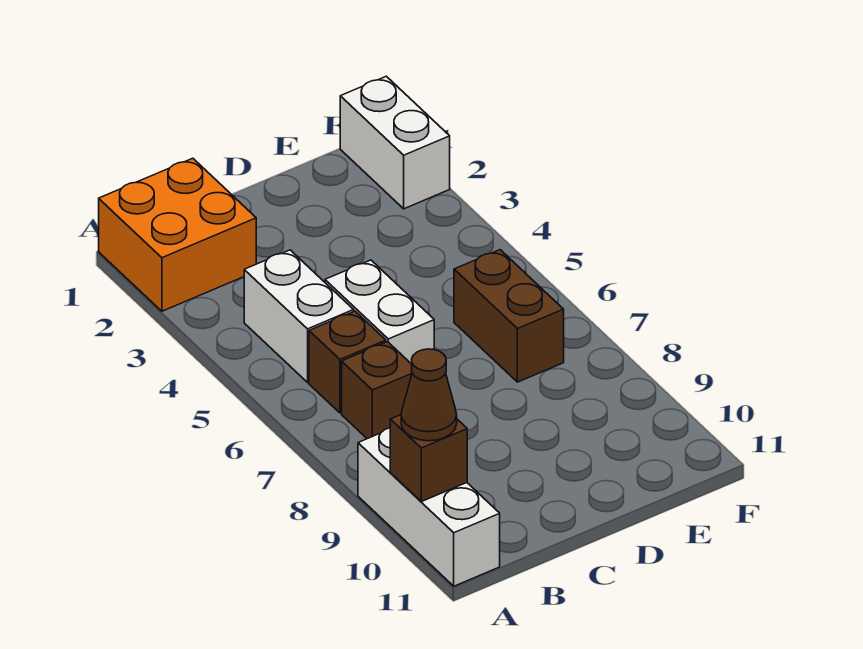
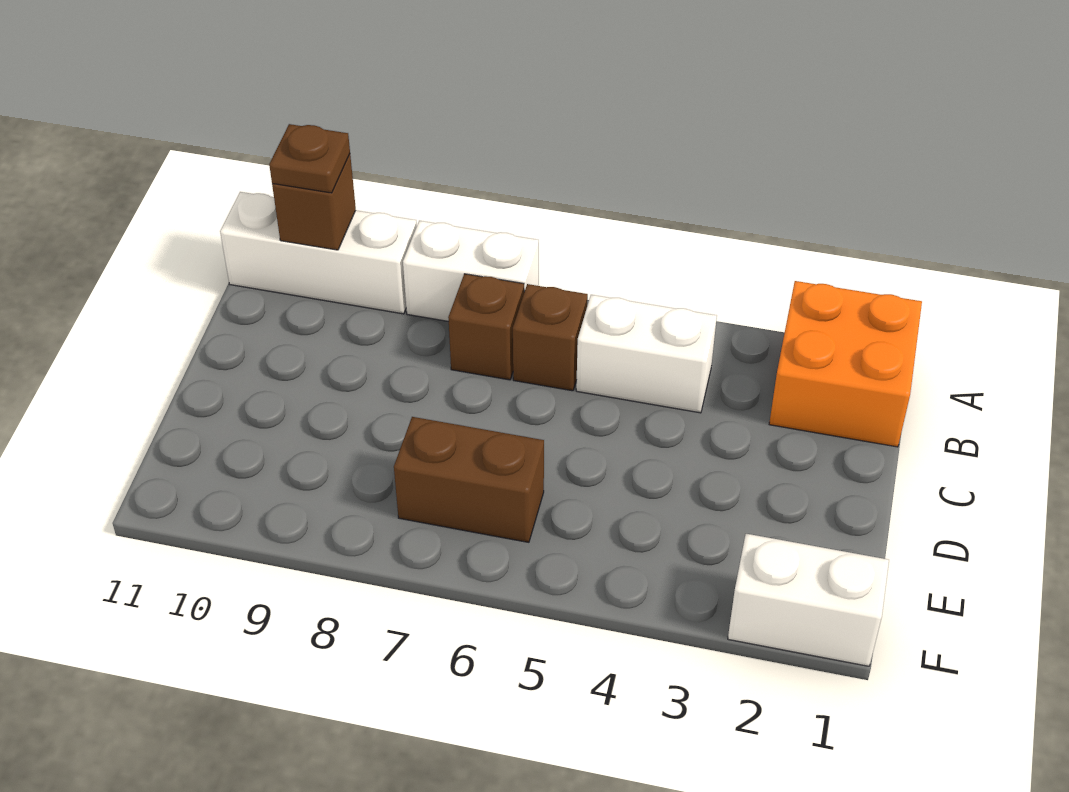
brown 1x1 cone [401,349,457,441] -> brown 1x1 plate [269,124,350,193]
white 1x2 brick [325,260,434,364] -> white 1x2 brick moved to [403,221,539,321]

